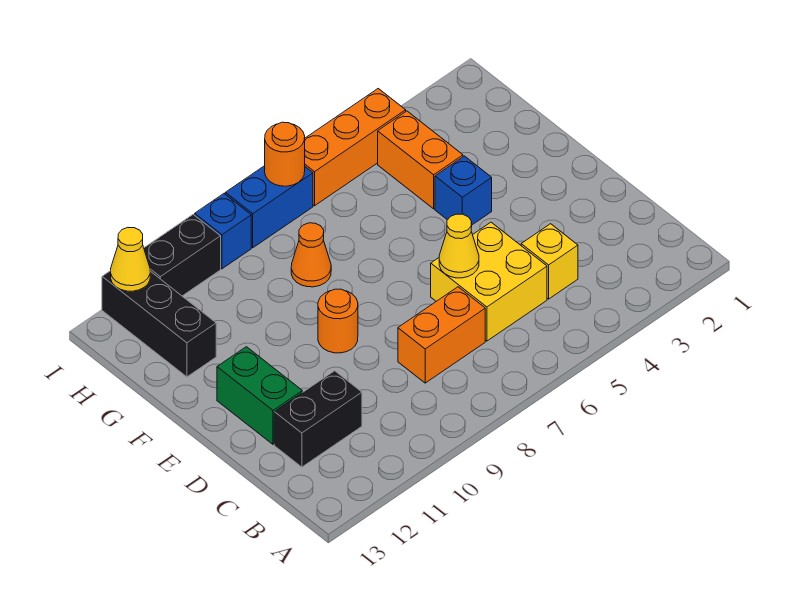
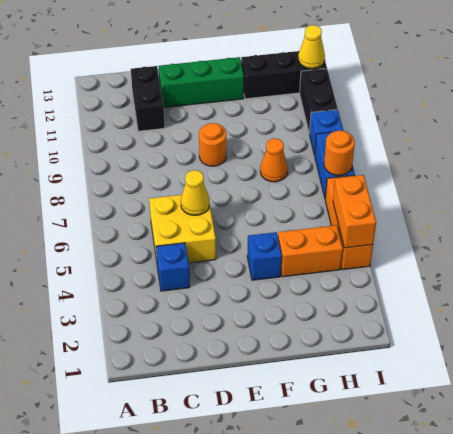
yellow 1x1 brick [521,224,578,299] -> blue 1x1 brick [156,243,190,291]
orange 1x2 brick [398,287,485,383] -> orange 1x2 brick moved to [333,175,376,248]
green 1x2 brick [217,347,302,444] -> green 1x3 brick [159,57,244,107]

